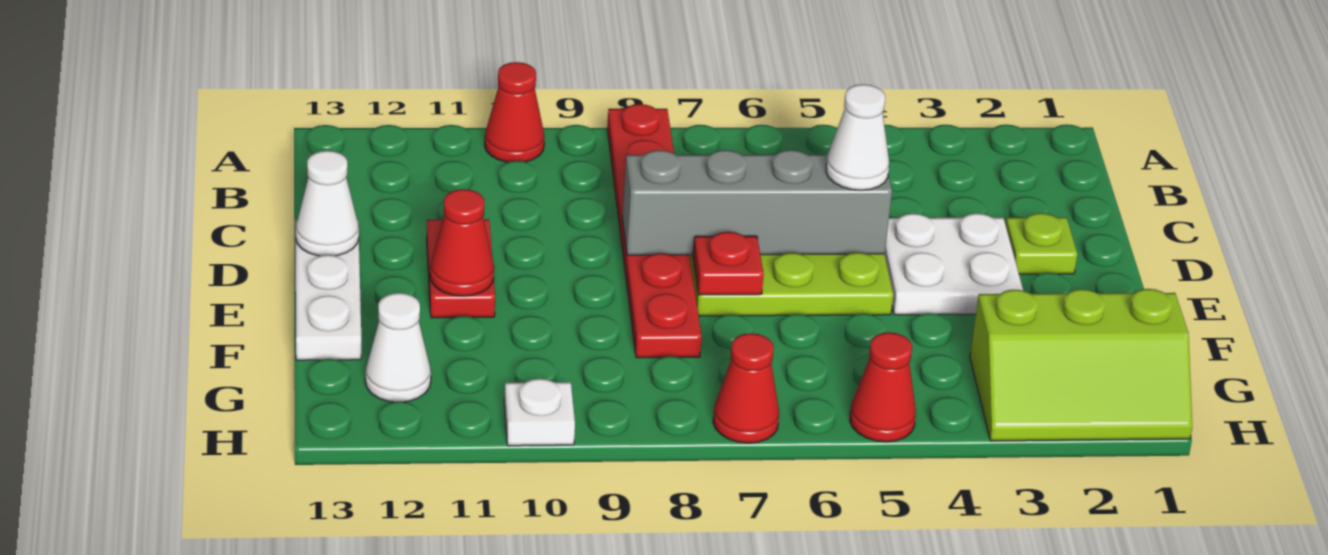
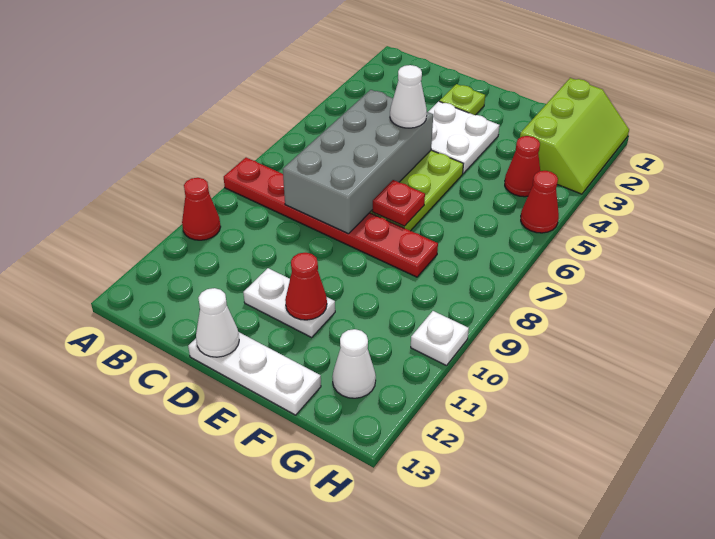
grey 1x4 brick [622,150,892,255] -> grey 2x4 brick [283,90,433,234]
red 1x2 plate [427,219,495,318] -> white 1x2 plate [243,268,335,337]
red 1x1 cone [713,333,779,443] -> red 1x1 cone moved to [505,136,540,197]

